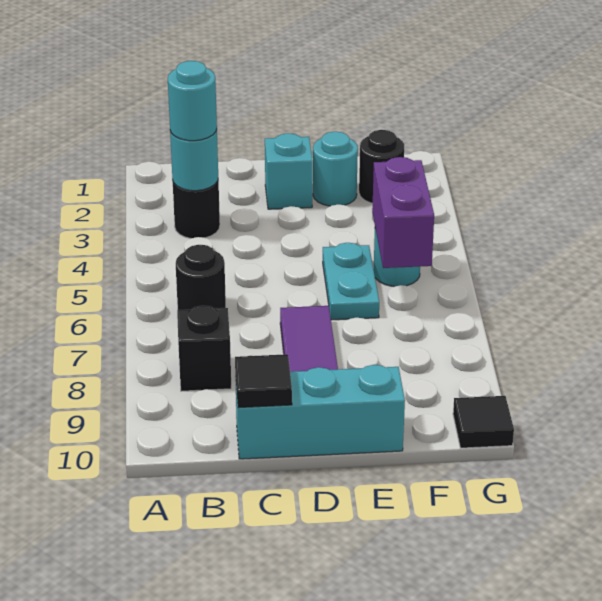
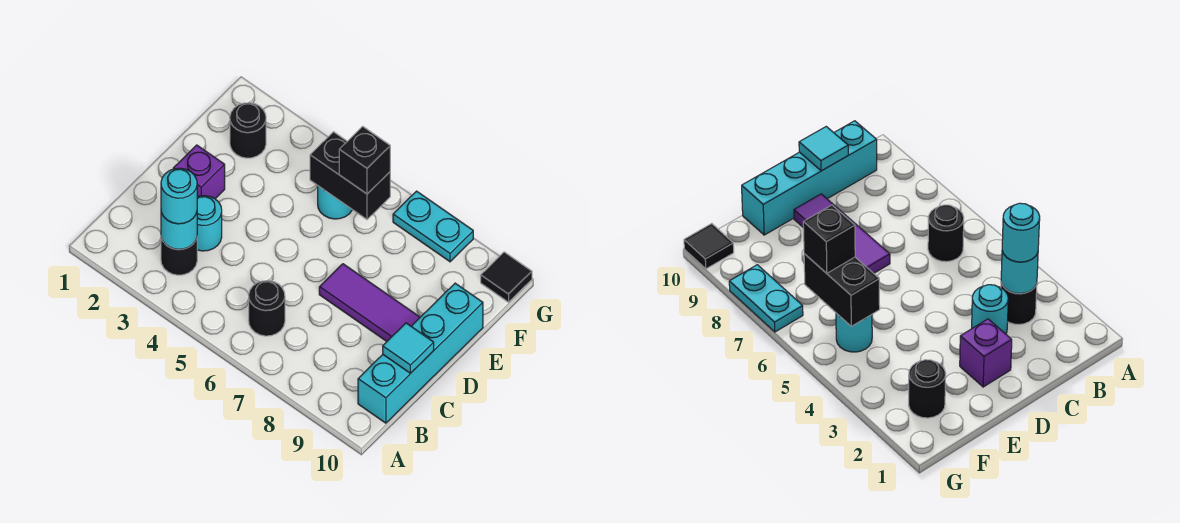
black 1x1 brick [177,306,231,391] -> black 1x1 brick moved to [339,126,390,194]
cyan 1x3 brick [235,365,405,459] -> cyan 1x4 brick [358,283,483,423]
black 1x1 tile [235,354,292,408] -> cyan 1x1 tile [383,323,434,373]
cyan 1x1 brick [265,133,313,209] -> purple 1x1 brick [173,145,225,199]
cyan 1x1 round brick [313,132,358,206] -> cyan 1x1 round brick moved to [197,196,222,251]
cyan 1x2 plate [323,243,379,320] -> cyan 1x2 plate moved to [393,191,473,262]
purple 1x2 brick [372,157,434,268] -> black 1x2 brick [310,132,390,219]

